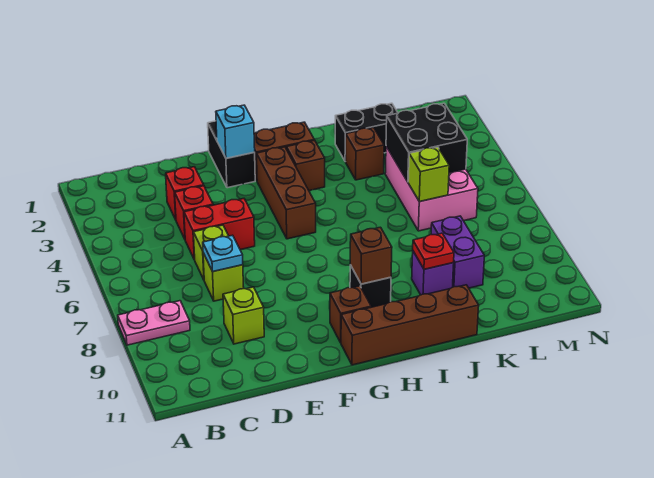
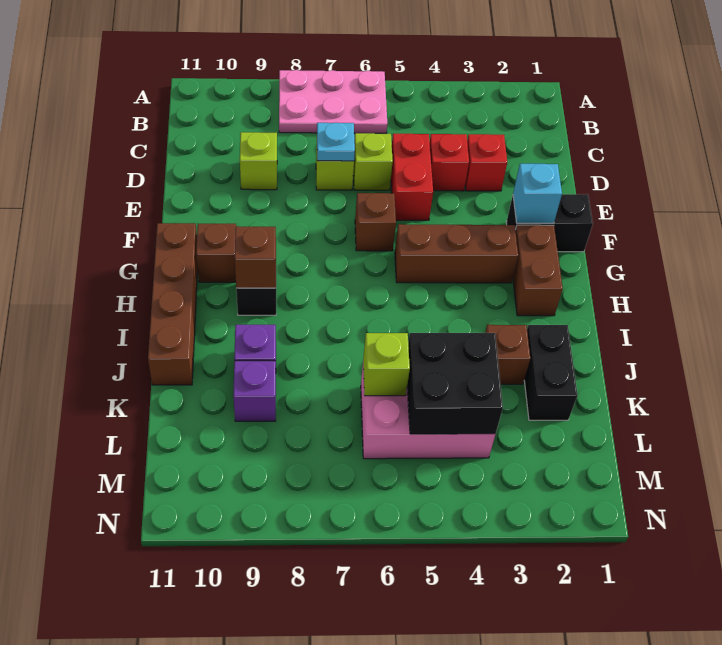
pink 1x2 plate [118,301,190,345] -> pink 2x3 plate [279,70,387,133]
brown 1x1 brick [286,140,325,191] -> brown 1x1 brick moved to [355,193,396,251]
red 1x1 plate [413,233,454,269] -> none
purple 1x2 brick [431,216,484,288] -> purple 1x1 brick [233,361,276,421]

